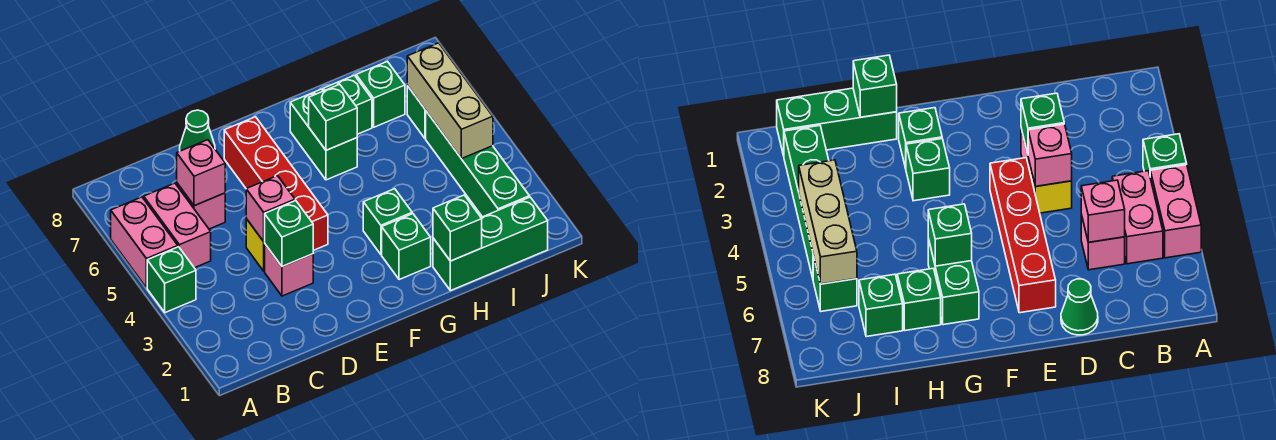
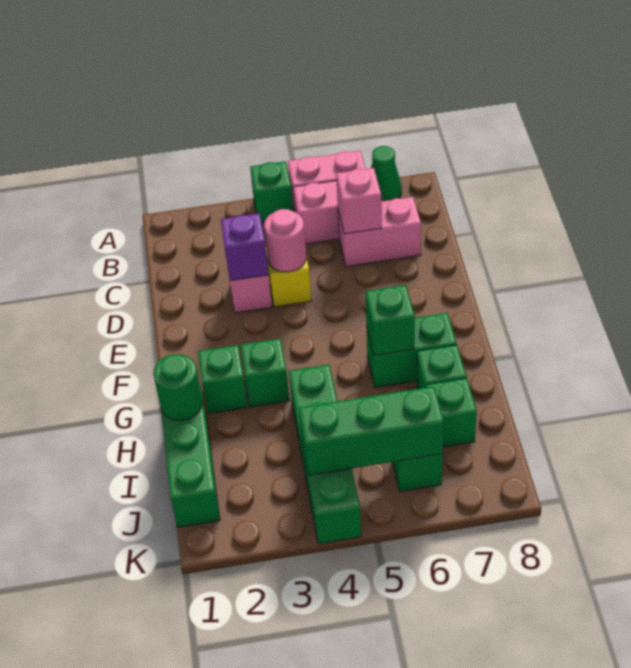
pink 1x1 brick [177,183,225,229] -> pink 1x2 brick [338,197,421,267]
green 1x1 brick [264,201,313,267] -> purple 1x1 brick [221,213,269,281]
pink 1x1 brick [246,176,295,241] -> pink 1x1 round brick [264,209,306,272]
green 1x1 cone [180,110,215,151] -> green 1x1 cone moved to [371,146,402,202]
red 1x4 brick [224,117,328,250] -> none
green 1x1 brick [433,195,482,261] -> green 1x1 round brick [153,354,202,420]
green 1x4 brick [426,111,529,217] -> green 1x4 brick turned to [289,365,361,544]
tan 1x3 brick [407,43,493,159] -> green 1x3 brick [299,386,444,475]

